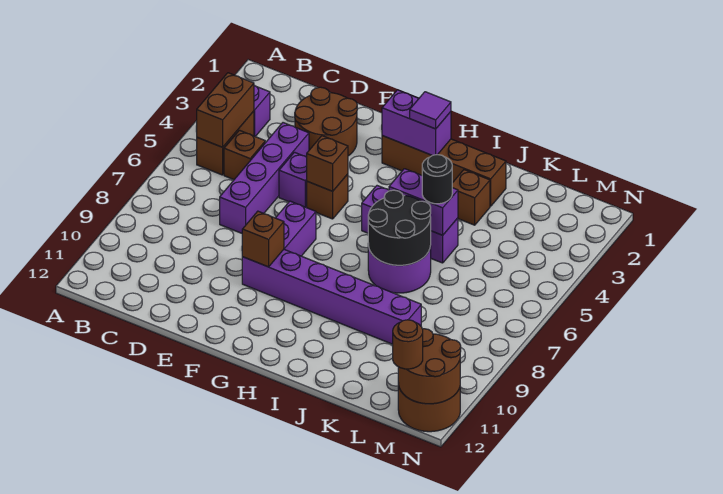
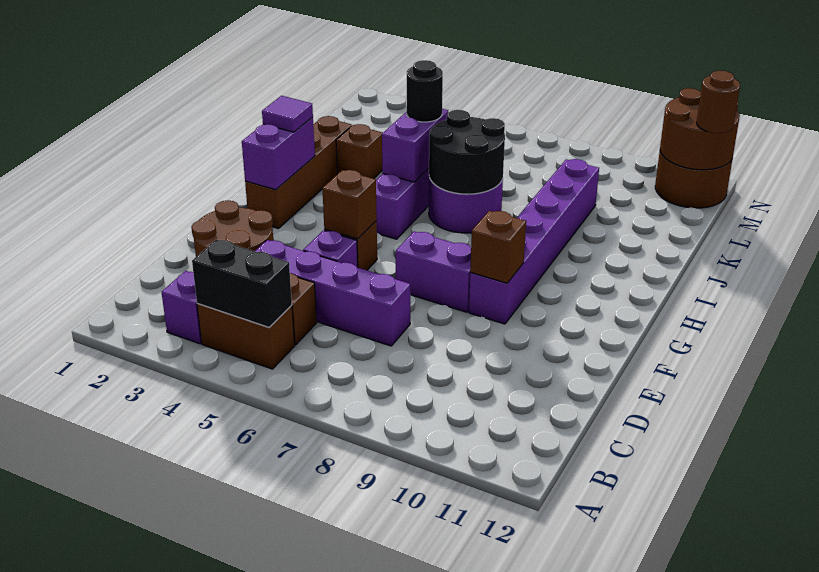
brown 1x2 brick [196,73,254,147] -> black 1x2 brick [192,240,292,327]

